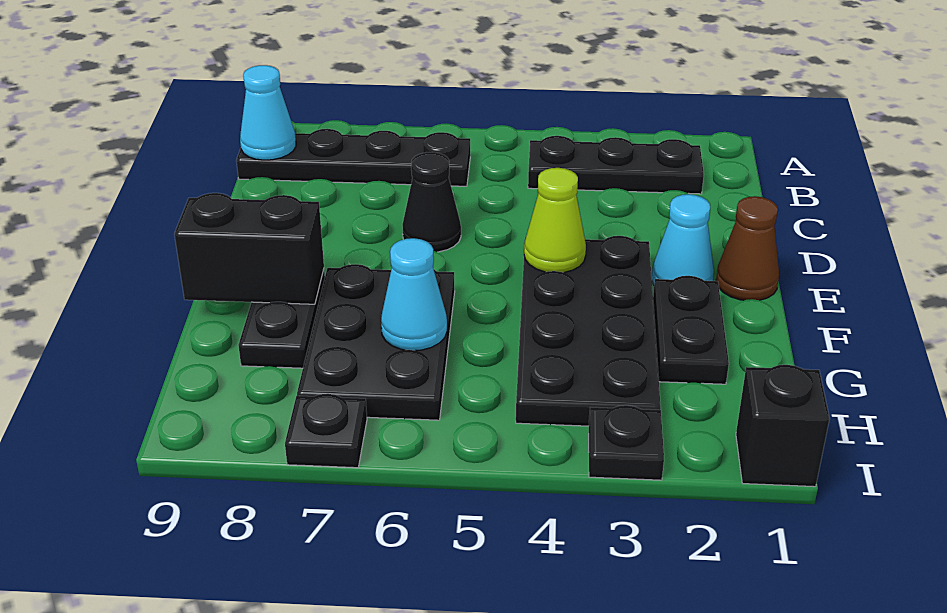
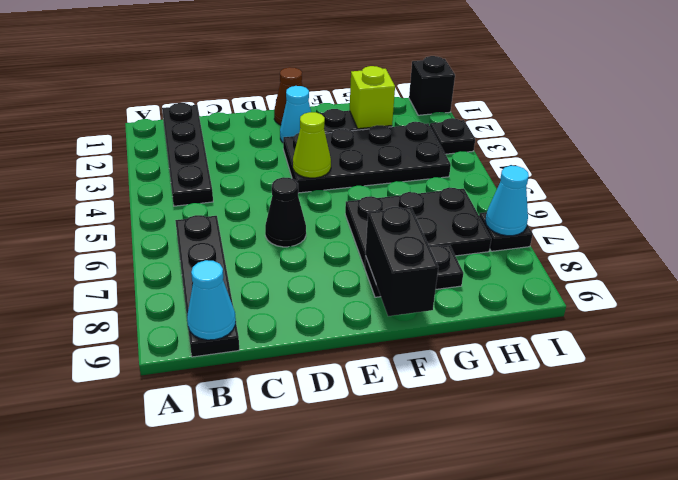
black 1x3 plate [528,136,704,194] -> black 1x4 plate [162,103,213,206]
none -> lime 1x1 brick [350,66,395,129]
cyan 1x1 cone [381,238,447,351] -> cyan 1x1 cone moved to [485,166,529,236]

